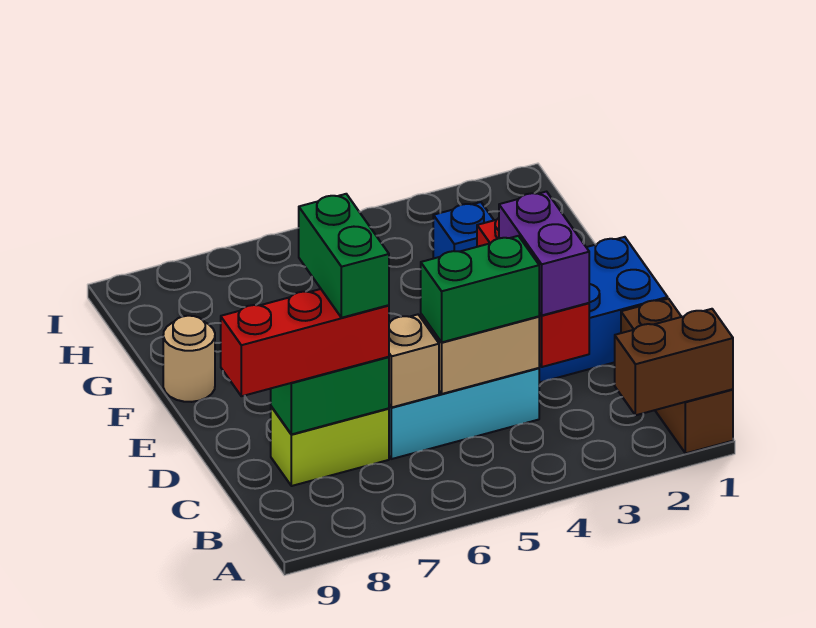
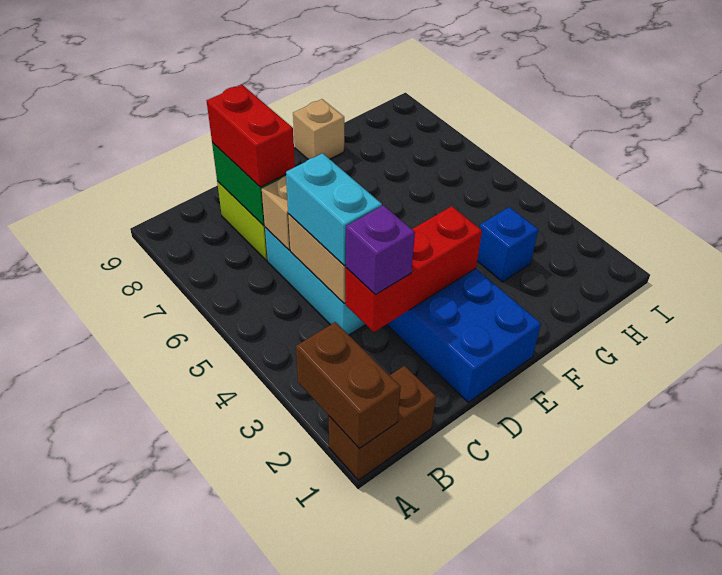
brown 1x3 brick [621,299,733,453] -> brown 1x2 brick [329,366,436,480]
purple 1x2 brick [499,192,589,315] -> purple 1x1 brick [346,205,415,295]
green 1x2 brick [421,236,539,342] -> cyan 1x2 brick [286,153,382,266]
red 1x3 brick [221,289,389,396] -> red 1x2 brick [207,85,295,187]
green 1x2 brick [299,194,389,318] -> none
tan 1x1 round brick [163,316,215,402] -> tan 1x1 brick [293,99,344,160]

